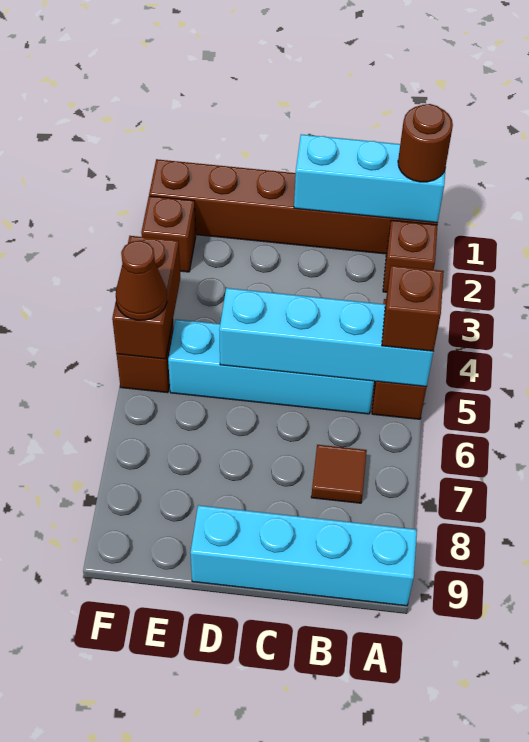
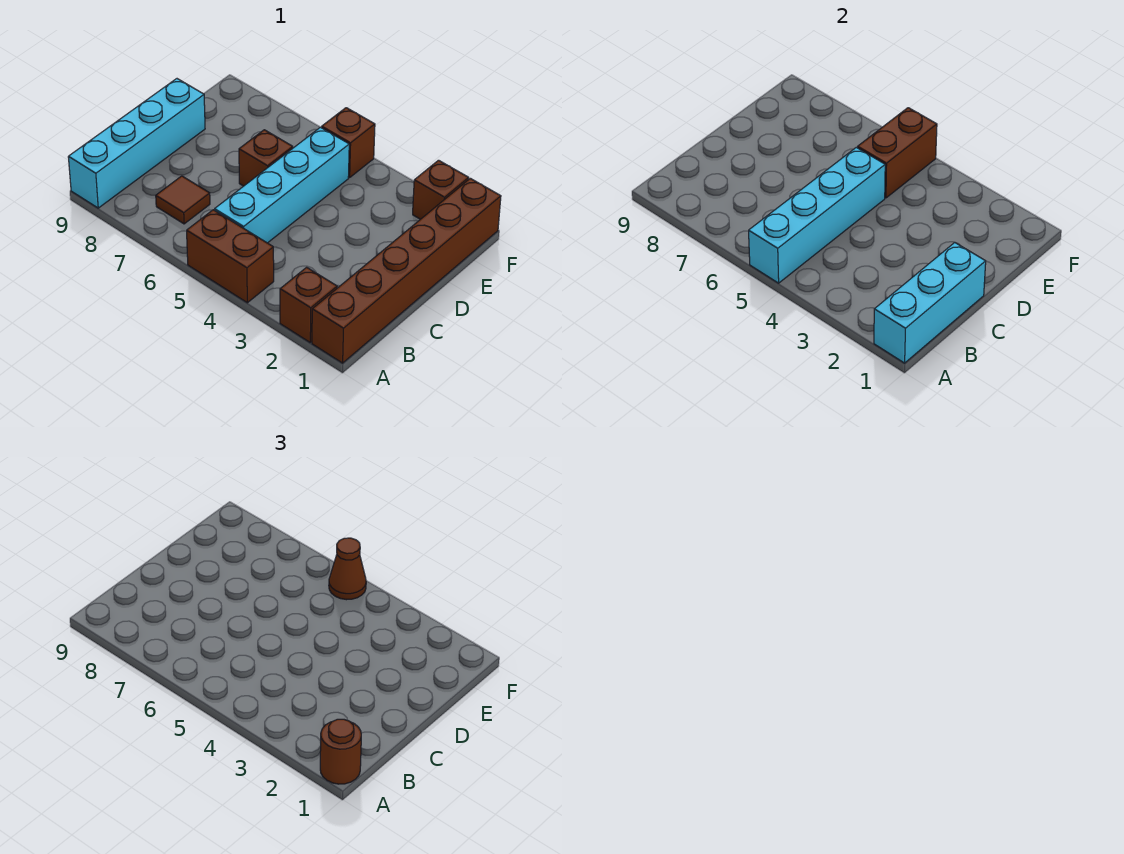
brown 1x1 brick [382,266,444,351] -> brown 1x1 brick moved to [239,130,293,186]
brown 1x2 brick [112,236,180,359] -> brown 1x2 brick turned to [858,108,937,198]

